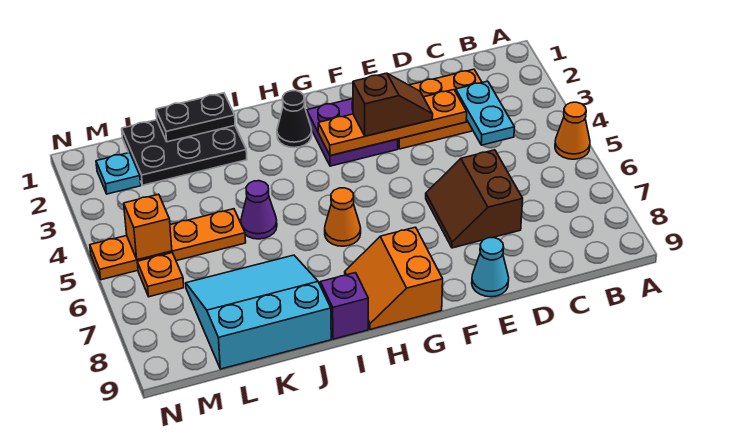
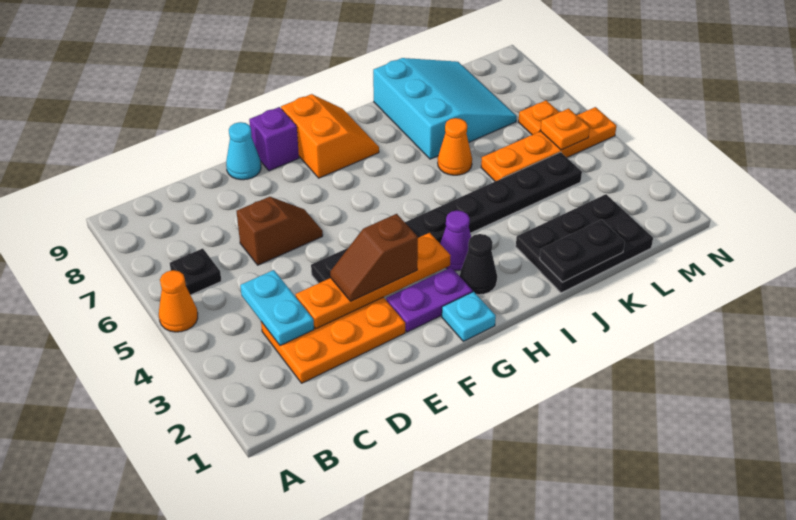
none -> black 1x1 plate [170,249,221,295]
brown 2x2 slope [426,150,523,248] -> brown 1x2 slope [237,197,323,265]
none -> black 1x8 plate [311,152,582,283]
purple 2x2 plate [307,99,398,166] -> purple 1x2 plate [386,267,473,332]
orange 1x1 cone [325,188,361,246] -> orange 1x1 cone moved to [438,118,472,175]
purple 1x1 brick [320,273,368,339] -> purple 1x1 brick moved to [249,107,299,171]
purple 1x1 cone [241,181,277,239] -> purple 1x1 cone moved to [440,211,471,271]
cyan 3x3 slope [186,255,331,369] -> cyan 3x3 slope turned to [373,58,517,159]
cyan 1x1 plate [96,153,141,194] -> cyan 1x1 plate moved to [442,292,496,341]
orange 1x1 brick [124,194,172,260] -> orange 1x1 plate [540,109,590,150]

